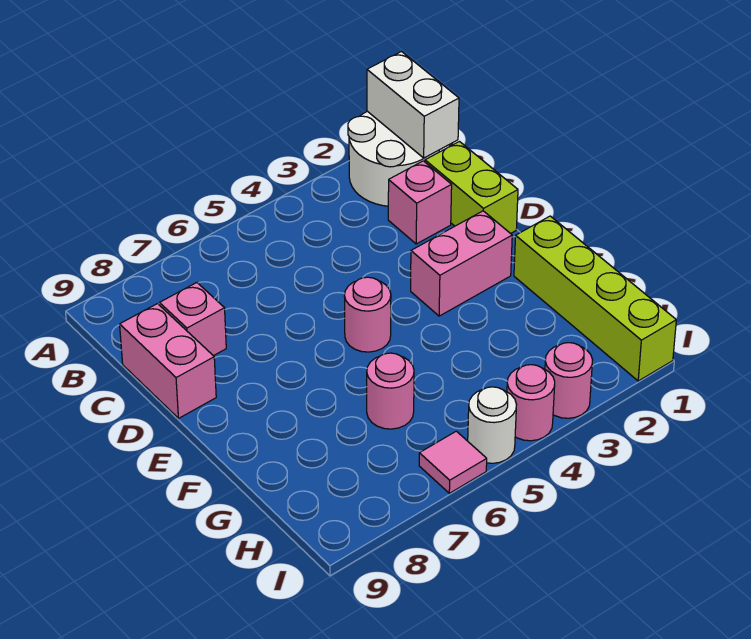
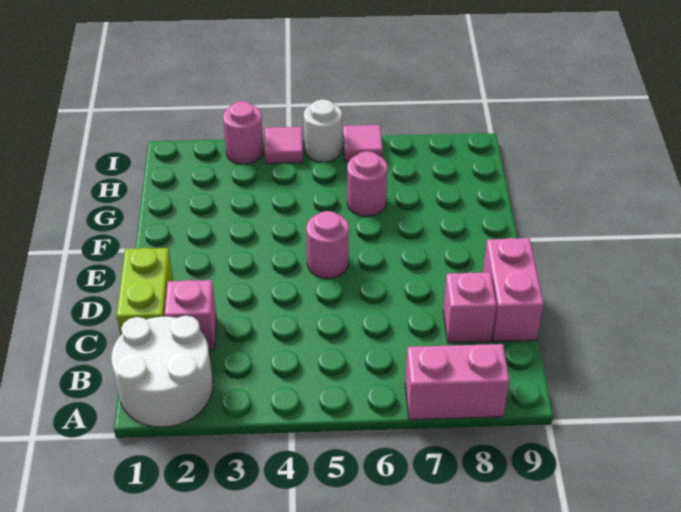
white 1x2 brick [367,52,459,158] -> none
pink 1x2 brick [411,211,512,316] -> pink 1x2 brick moved to [405,344,509,420]
lime 1x4 brick [514,216,676,381] -> none
pink 1x1 round brick [507,365,555,441] -> pink 1x1 tile [265,127,303,164]

